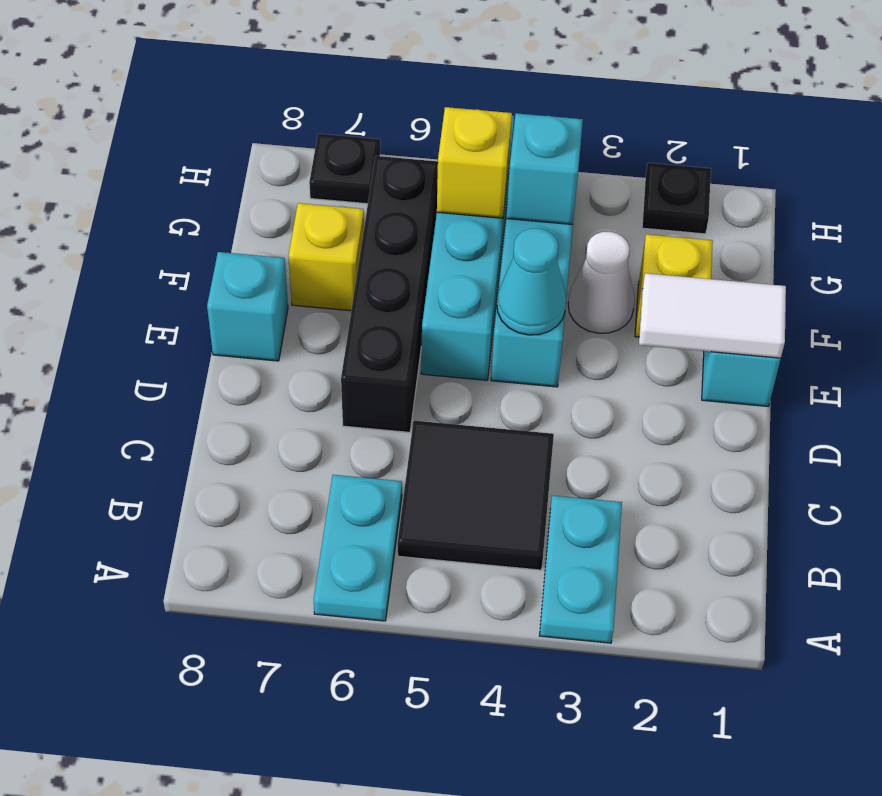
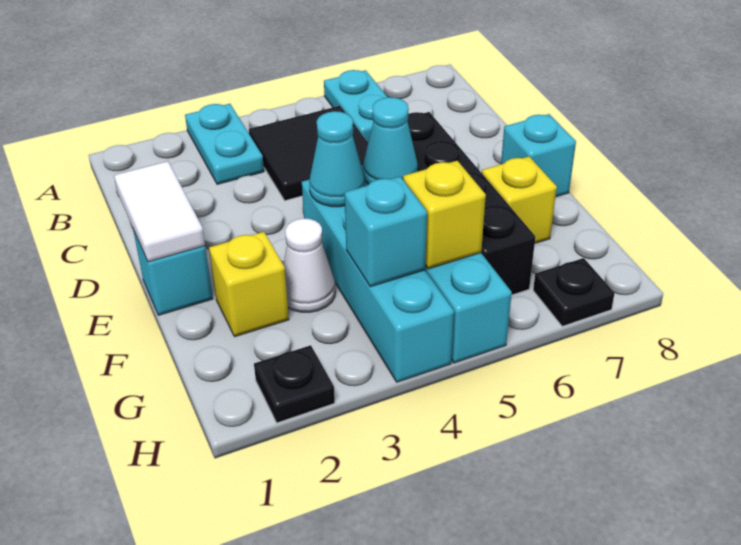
white 1x2 tile [639,273,786,358] -> white 1x2 tile turned to [114,161,205,262]
none -> cyan 1x1 cone [363,97,418,185]

